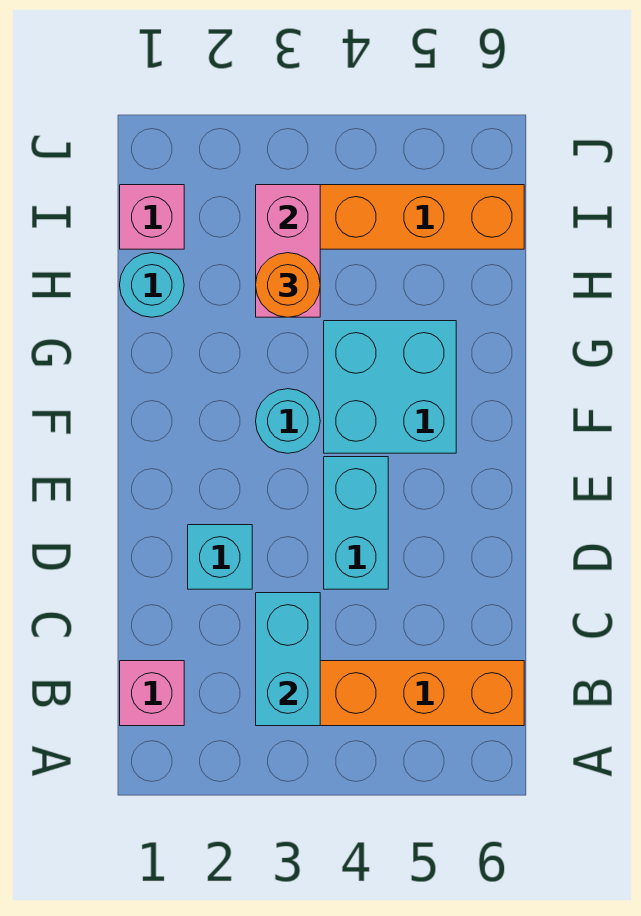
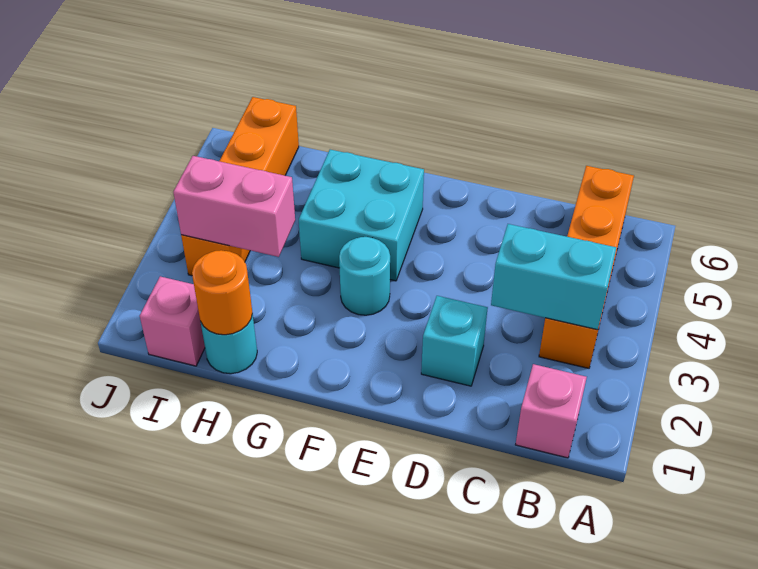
cyan 1x2 brick [324,457,388,589] -> none
orange 1x1 round brick [256,253,320,317] -> orange 1x1 round brick moved to [192,250,252,335]

